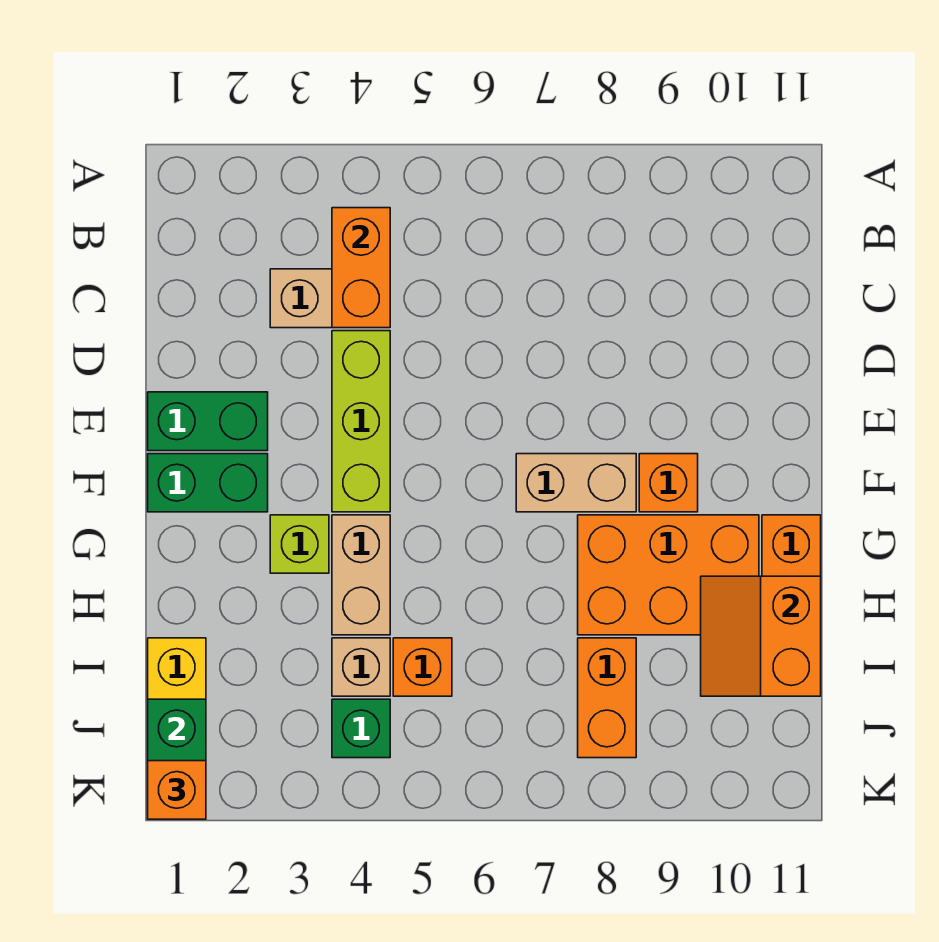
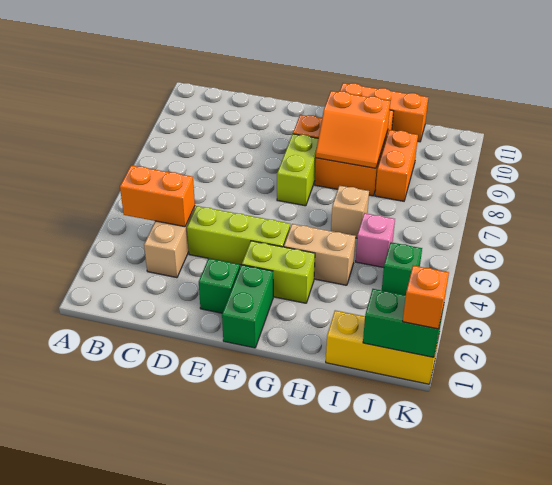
green 1x2 brick [148,392,268,451] -> green 1x1 brick [199,258,240,313]
tan 1x2 brick [516,454,636,512] -> lime 1x2 brick [277,134,318,206]
lime 1x1 brick [270,515,329,573] -> lime 1x2 brick [242,241,315,303]
orange 2x2 slope [701,576,821,696] -> orange 2x2 slope moved to [316,91,390,168]
tan 1x1 brick [332,638,390,696] -> tan 1x1 brick moved to [331,185,369,238]
orange 1x1 brick [393,638,452,696] -> pink 1x1 brick [356,213,395,268]
orange 1x2 brick [578,638,636,758] -> orange 1x2 brick turned to [375,130,418,201]

